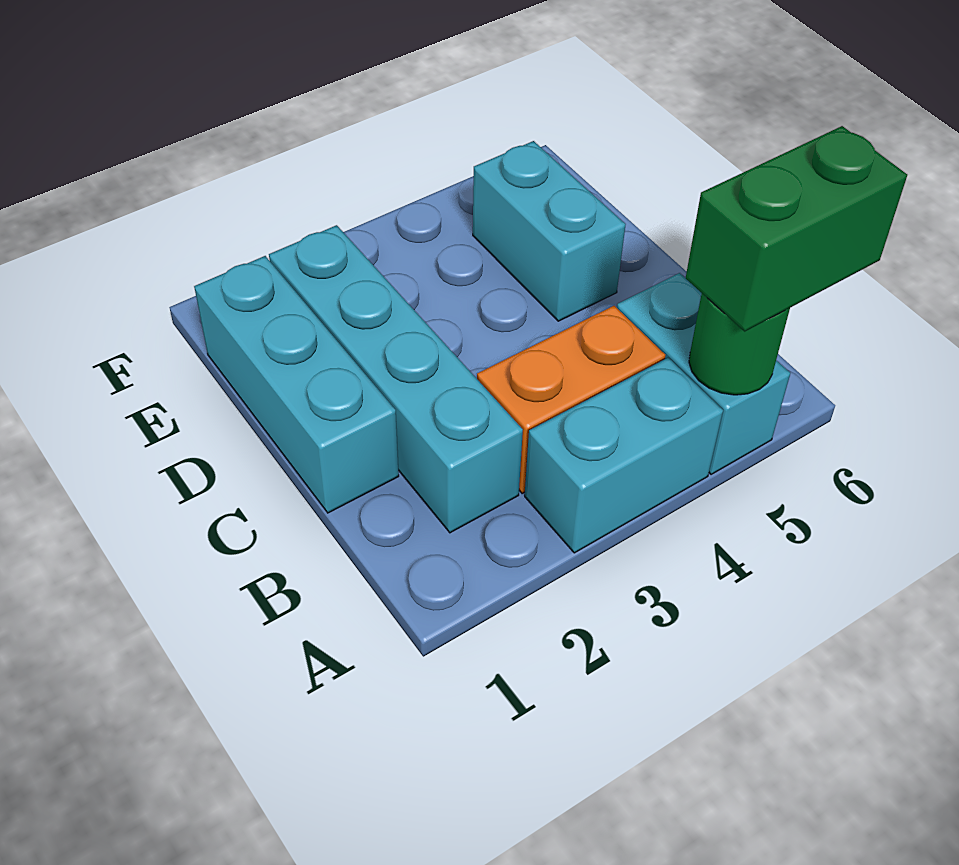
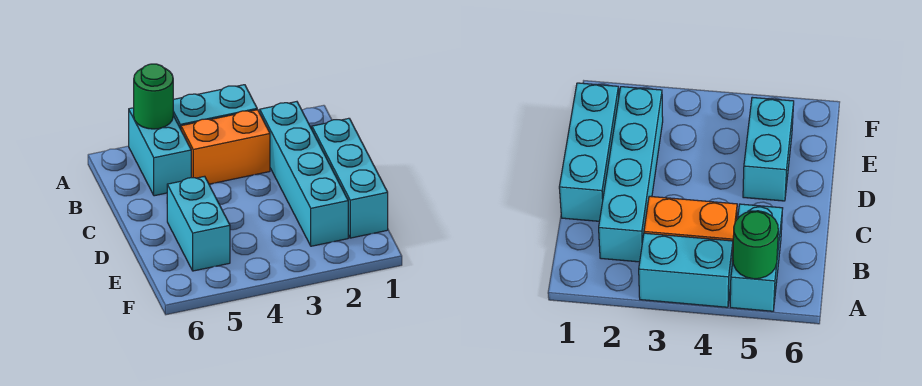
green 1x2 brick [686,126,907,331] -> none

